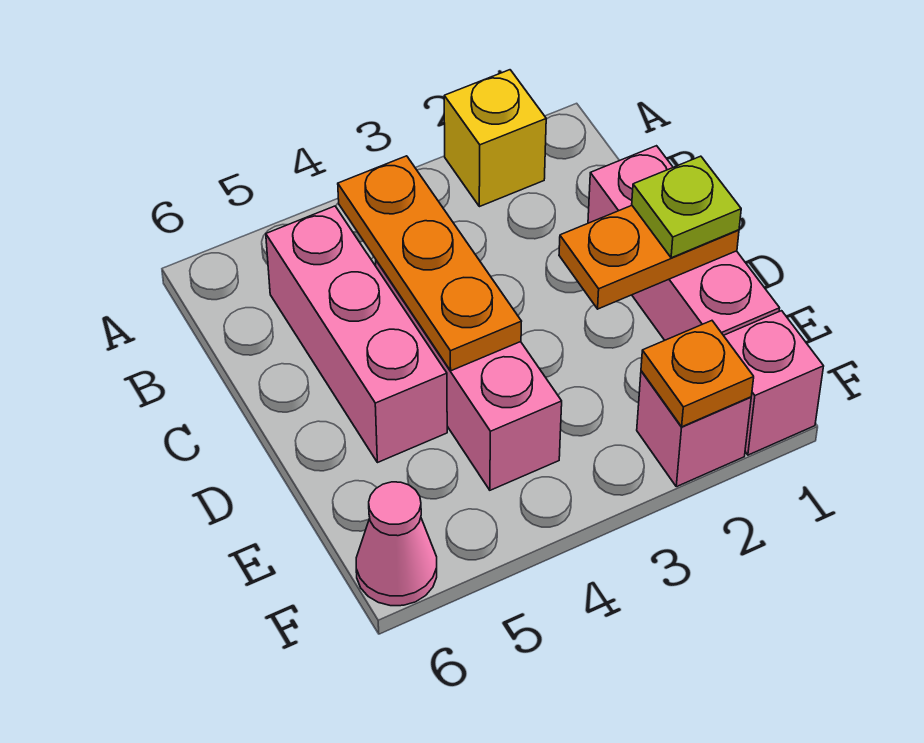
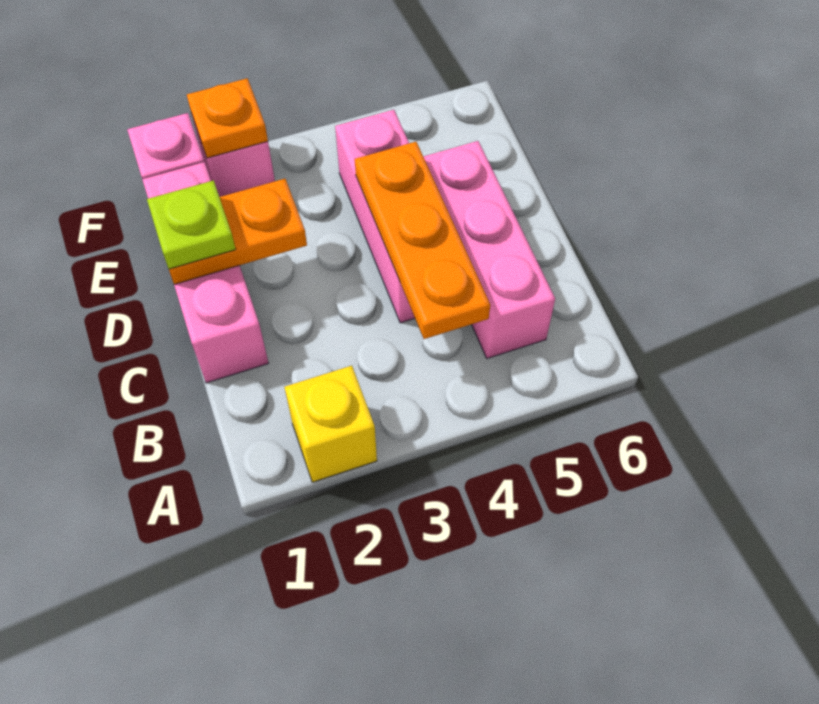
pink 1x1 cone [356,482,437,606] -> none

